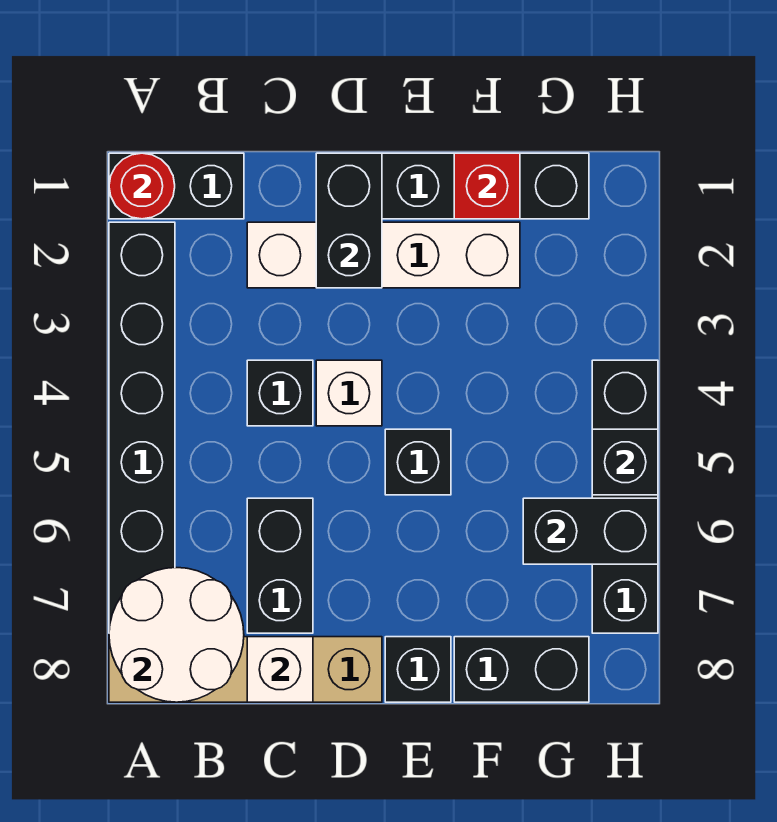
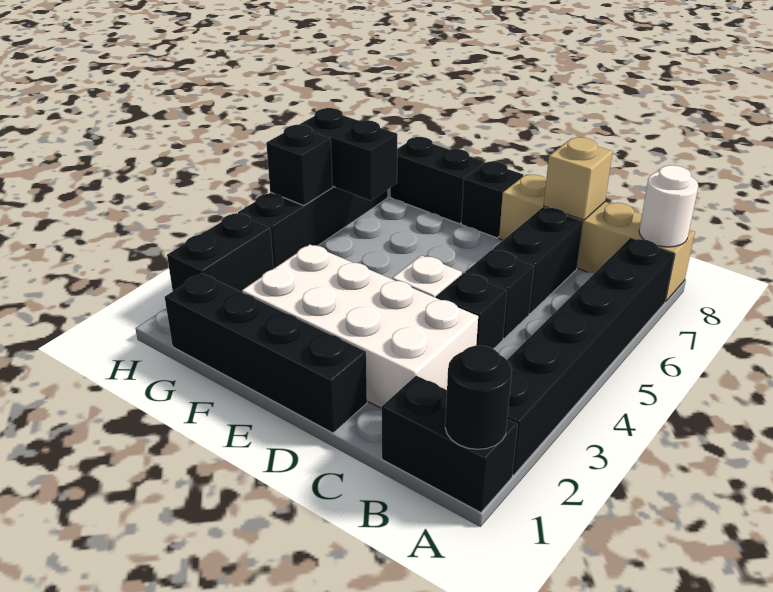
red 1x1 round brick [109,153,175,219] -> black 1x1 round brick [445,346,512,449]
white 2x2 round brick [109,568,244,702] -> white 1x1 round brick [639,165,698,247]
white 1x4 brick [247,222,520,288] -> white 2x4 brick [242,244,478,408]
white 1x1 brick [247,637,313,702] -> tan 1x1 brick [544,137,613,220]
black 1x2 brick [316,153,382,288] -> black 1x2 brick moved to [167,213,274,292]
black 1x1 brick [385,429,451,495] -> black 1x1 brick moved to [466,250,534,339]
red 1x1 brick [454,153,520,219] -> none

